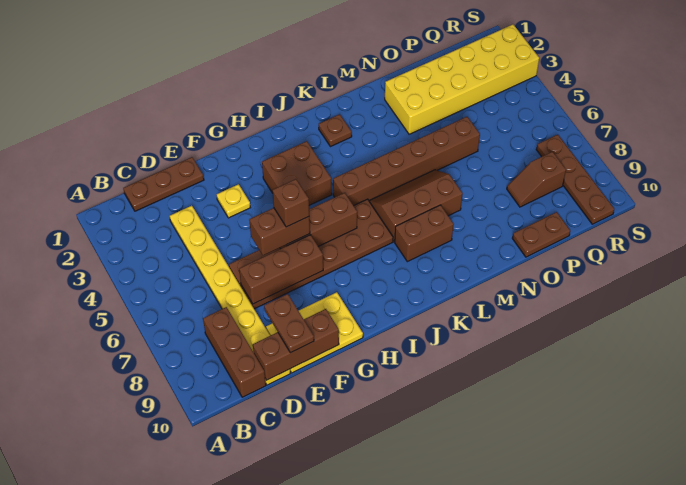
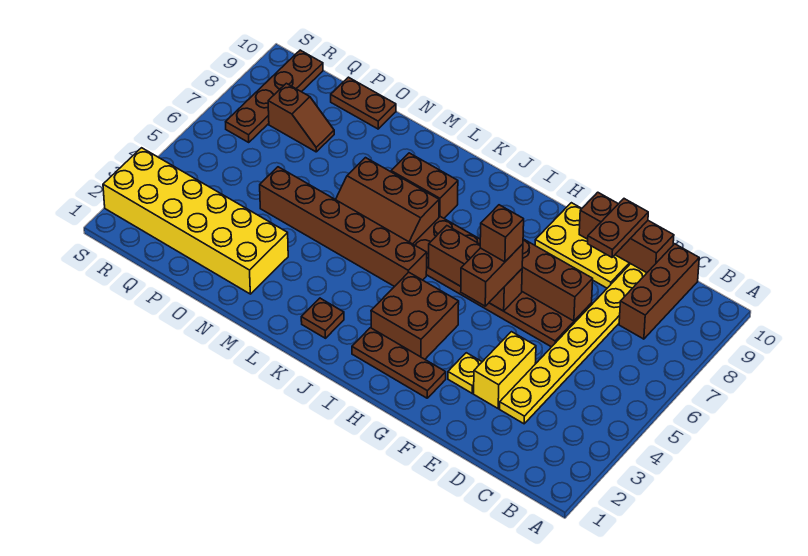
brown 1x3 plate [123,157,204,211] -> brown 1x3 plate moved to [352,328,446,398]
none -> yellow 1x2 brick [474,332,536,408]
brown 1x2 brick [249,208,310,255] -> brown 1x2 brick turned to [461,244,523,306]

